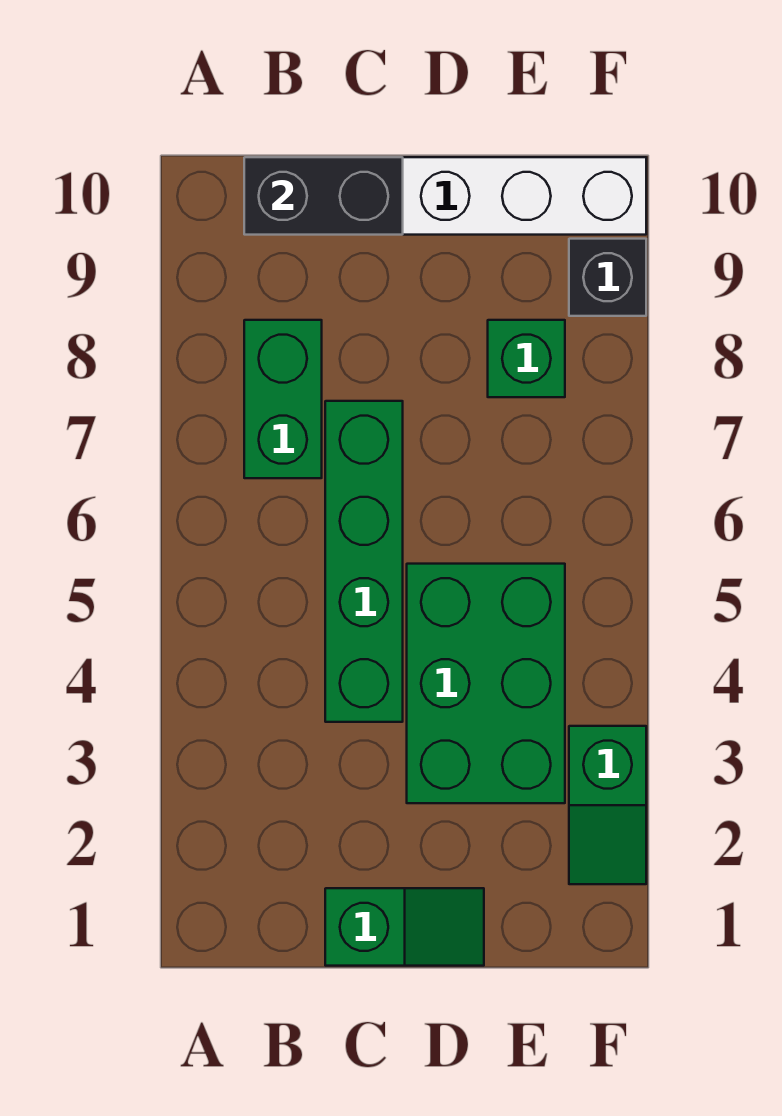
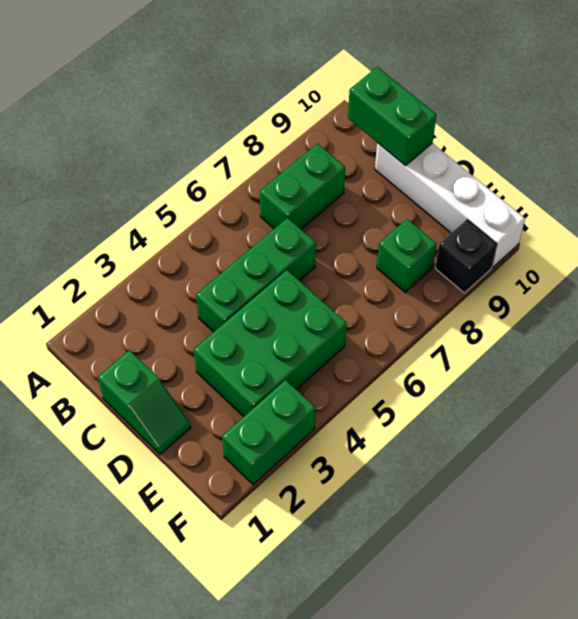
black 1x2 brick [244,157,403,235] -> green 1x2 brick [348,67,437,166]
green 1x4 brick [325,401,403,722] -> green 1x3 brick [196,218,316,332]
green 1x2 slope [569,726,646,884] -> green 1x2 brick [222,380,316,485]

